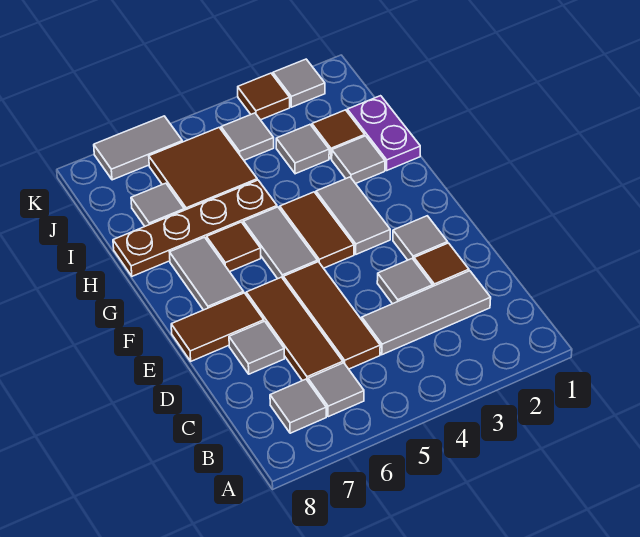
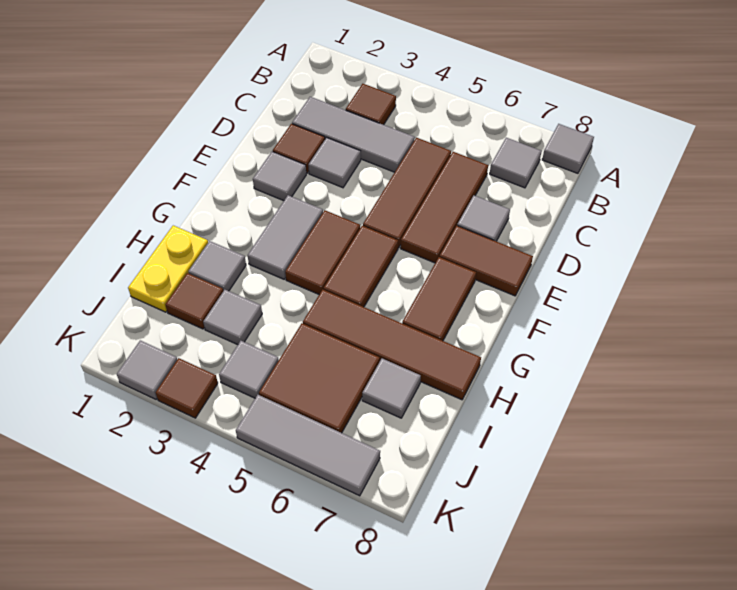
grey 1x1 tile [308,363,364,417] -> grey 1x1 tile moved to [542,124,594,173]
grey 1x2 tile [243,207,318,279] -> brown 1x2 tile [324,226,398,307]
grey 1x2 tile [170,237,244,310] -> brown 1x2 tile [402,257,476,341]
brown 1x1 tile [207,222,261,272] -> brown 1x1 tile moved to [346,84,396,125]
purple 1x2 plate [347,96,420,170] -> yellow 1x2 plate [128,226,208,312]
brown 1x4 plate [113,180,277,276] -> brown 1x4 tile [303,290,481,400]
grey 1x2 tile [94,116,182,180] -> grey 1x3 tile [236,395,380,496]

